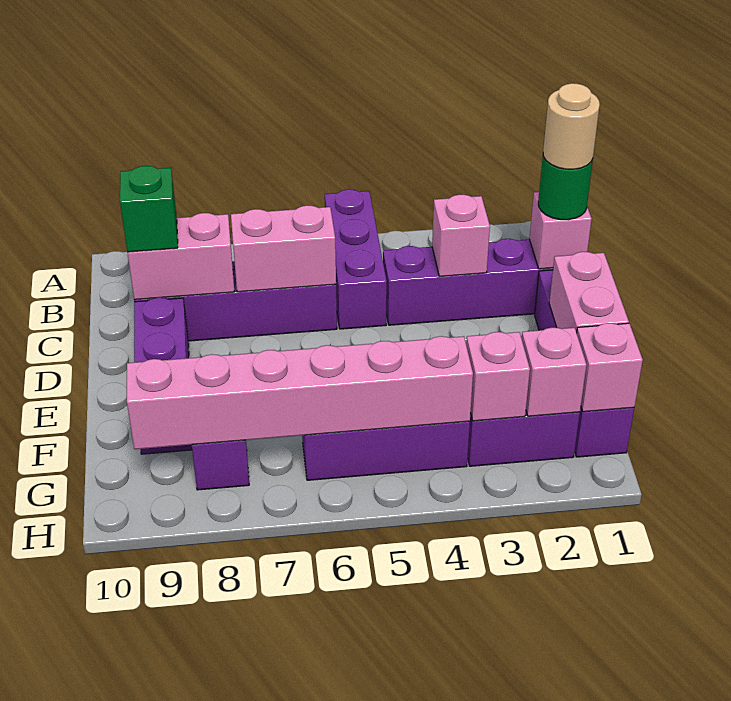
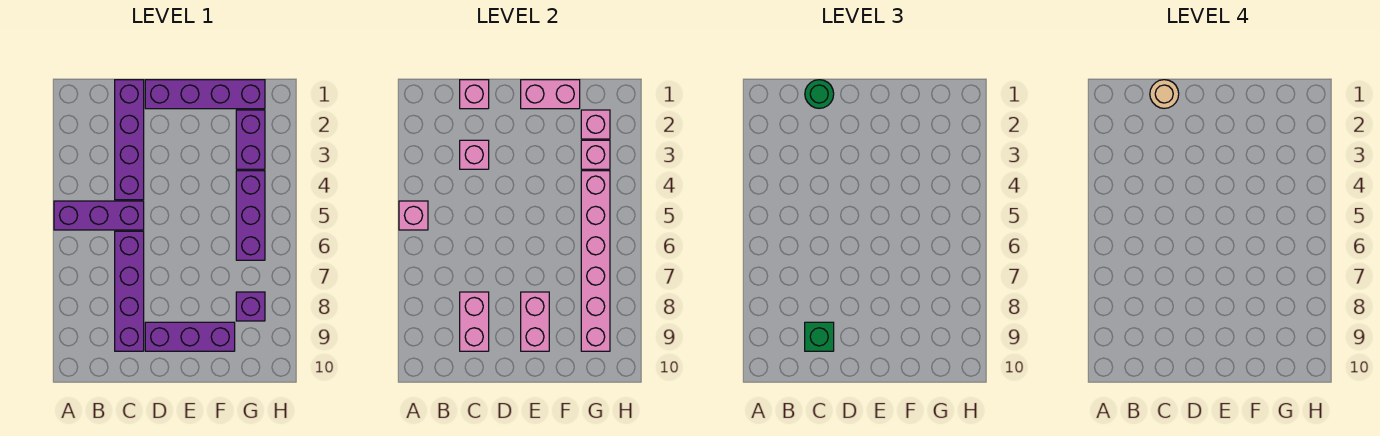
pink 1x2 brick [231,205,336,292] -> pink 1x2 brick moved to [521,292,549,351]
pink 1x1 brick [577,323,643,412] -> pink 1x1 brick moved to [399,201,428,230]

